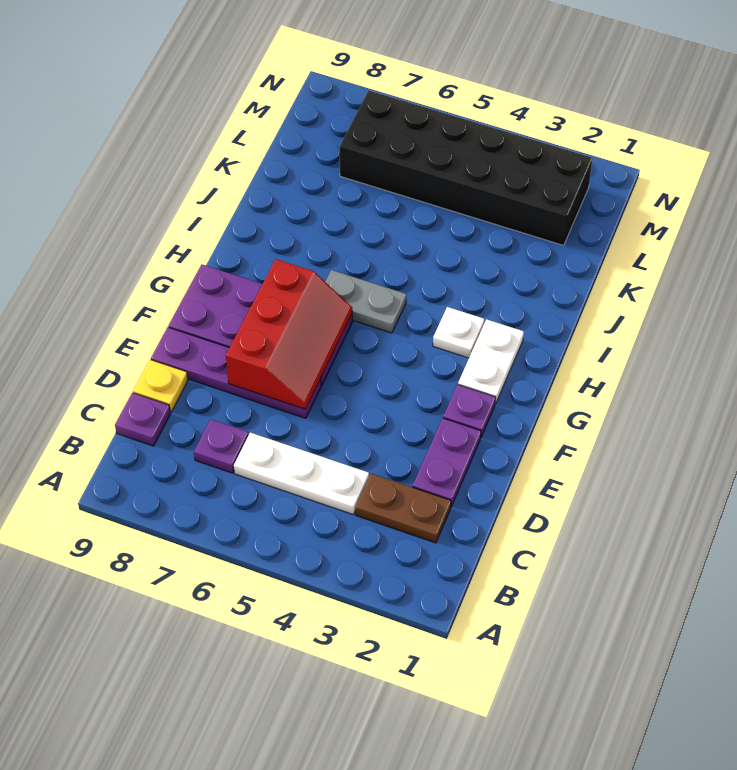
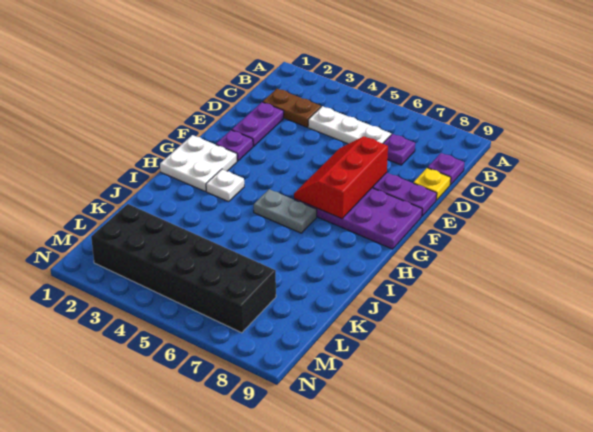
white 1x2 plate [458,319,524,404] -> white 2x2 plate [160,135,237,191]

